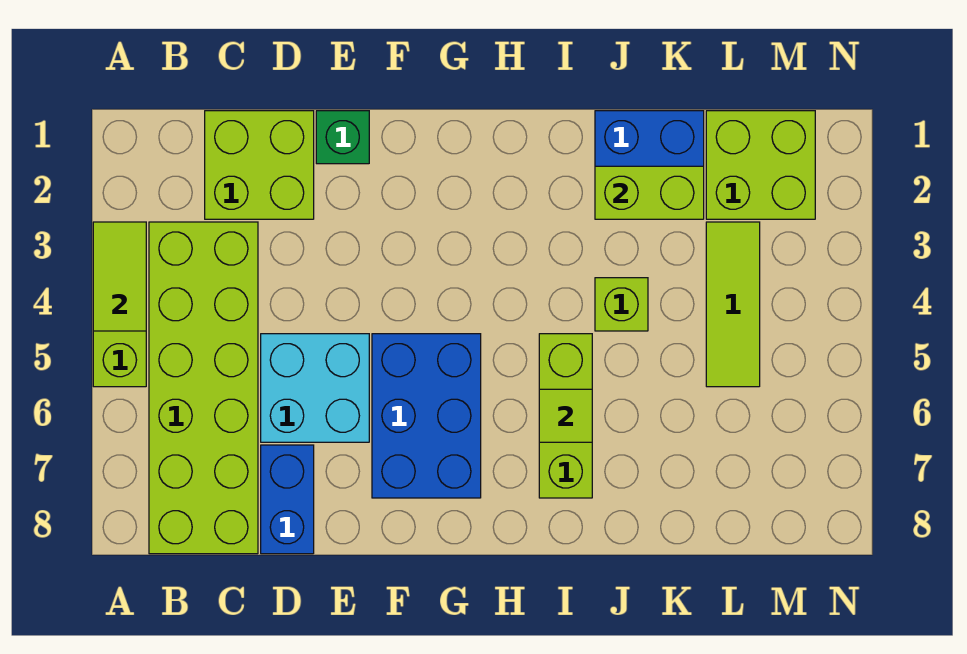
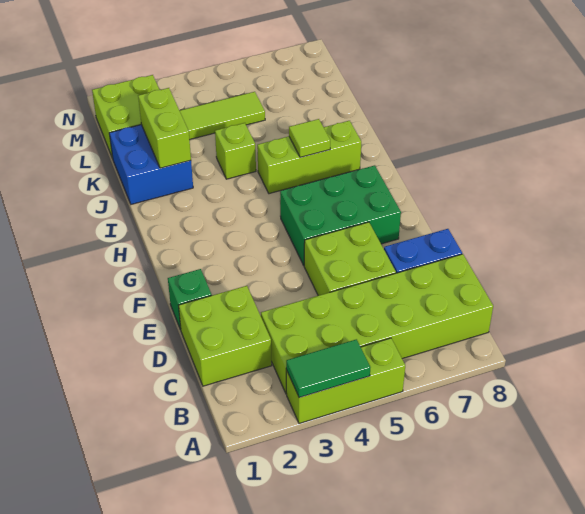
lime 1x2 tile [93,222,146,331] -> green 1x2 tile [286,339,370,398]
cyan 2x2 brick [261,334,369,442] -> lime 2x2 brick [304,222,396,296]
blue 2x3 brick [372,334,481,498] -> green 2x3 brick [280,165,401,265]

